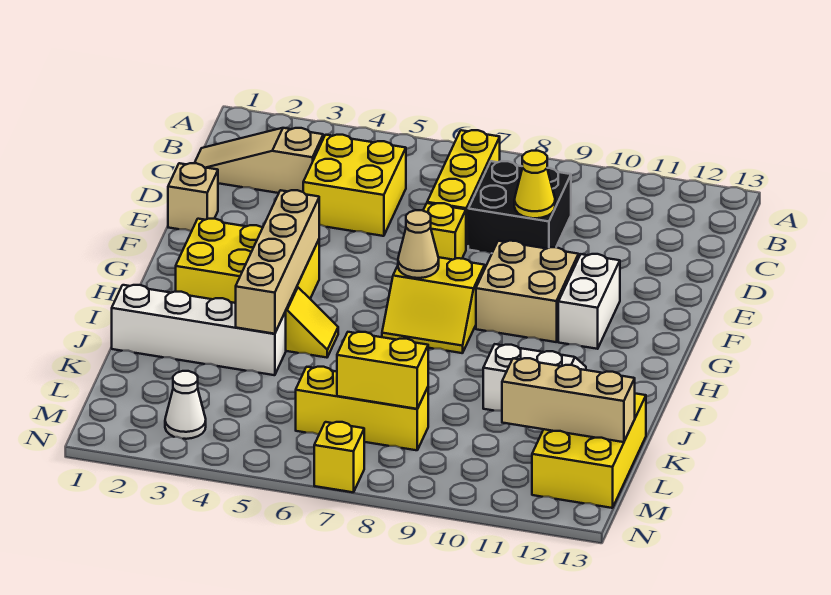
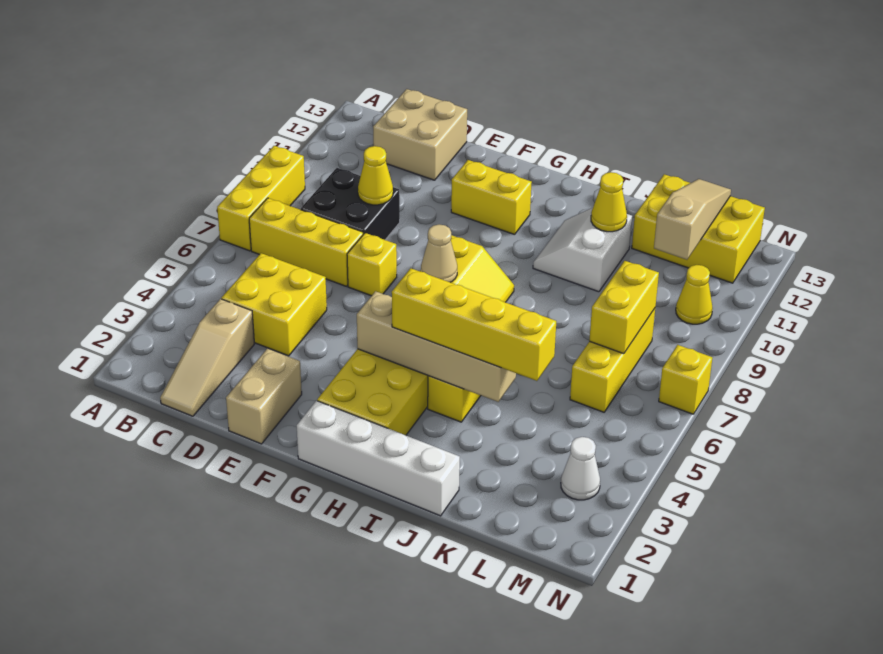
none -> yellow 1x3 brick [217,146,305,251]
tan 1x1 brick [168,163,218,231] -> tan 1x2 brick [226,348,302,444]
tan 2x2 brick [476,241,579,342] -> tan 2x2 brick moved to [373,89,467,180]
white 1x2 brick [558,254,620,349] -> yellow 1x2 brick [451,160,532,235]
none -> yellow 1x4 brick [392,268,556,381]
white 1x4 brick [112,285,286,375] -> white 1x4 brick turned to [297,401,460,516]
none -> yellow 1x1 cone [591,172,627,232]
tan 1x3 brick [502,358,635,442] -> tan 1x3 slope [654,179,731,260]
none -> yellow 1x1 cone [676,265,713,324]

